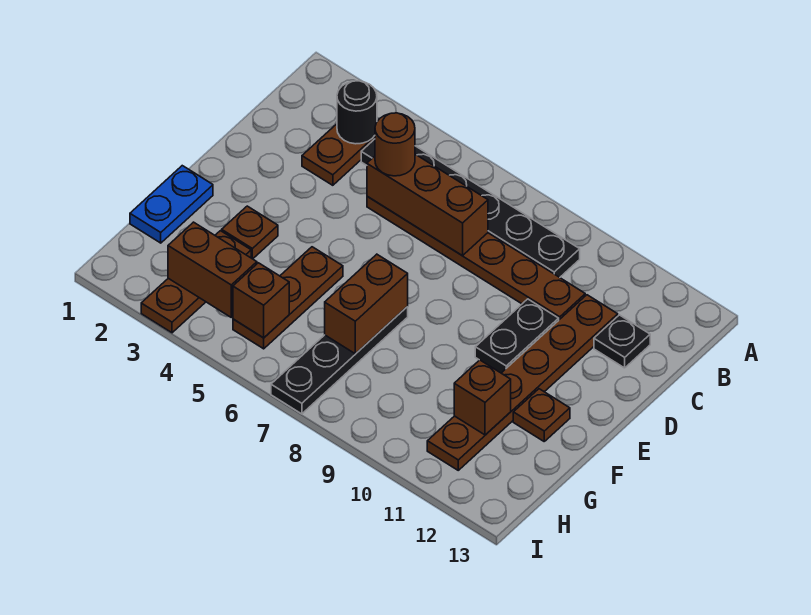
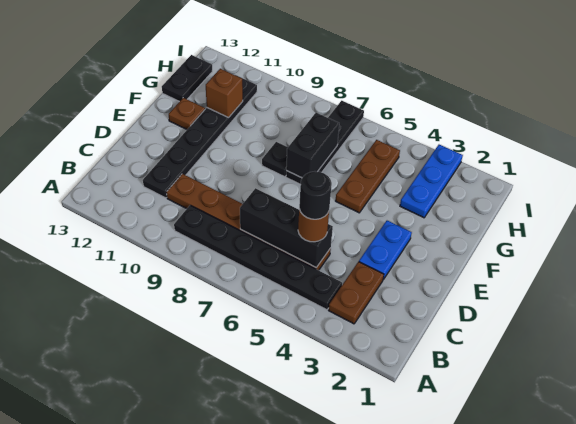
black 1x1 round brick [337,81,377,144] -> black 1x1 round brick moved to [299,171,332,219]
brown 1x3 brick [367,154,488,256] -> black 1x3 brick [240,188,333,267]
brown 1x6 plate [427,295,618,470] -> black 1x6 plate [143,75,257,198]
black 1x1 plate [594,315,650,368] -> black 1x1 plate moved to [262,142,288,177]
black 1x2 plate [475,299,559,373] -> black 1x2 plate moved to [162,55,212,102]
blue 1x2 plate [130,166,213,243] -> blue 1x2 plate moved to [359,221,412,280]
brown 1x1 plate [222,206,278,259] -> none
brown 1x2 brick [325,254,408,354] -> black 1x2 brick [286,113,339,178]
brown 1x3 plate [141,231,251,333] -> blue 1x3 plate [400,145,463,218]
brown 1x2 brick [168,222,257,317] -> none
brown 1x1 brick [233,263,289,338] -> none

